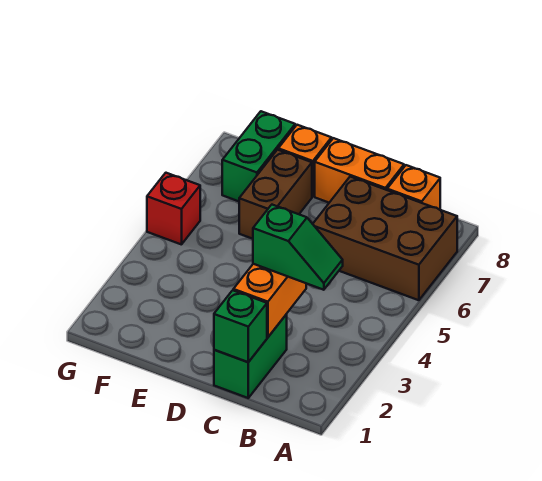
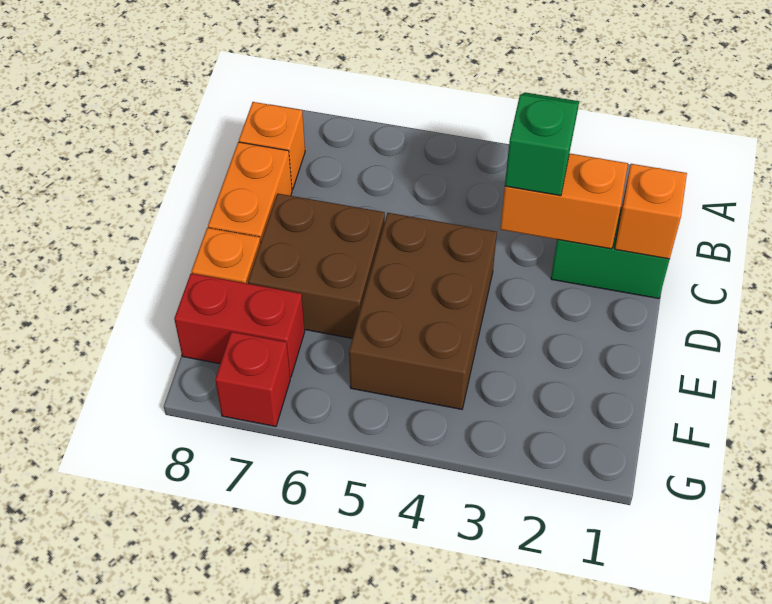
brown 2x3 brick [313,177,457,300] -> brown 2x3 brick moved to [349,213,497,409]
green 1x1 brick [214,290,267,362] -> orange 1x1 brick [615,164,687,259]
brown 1x2 brick [239,150,312,239] -> brown 2x2 brick [248,193,385,338]
green 1x2 brick [222,111,295,201] -> red 1x2 brick [174,273,305,377]
red 1x1 brick [147,173,200,245] -> red 1x1 brick moved to [215,332,290,427]

